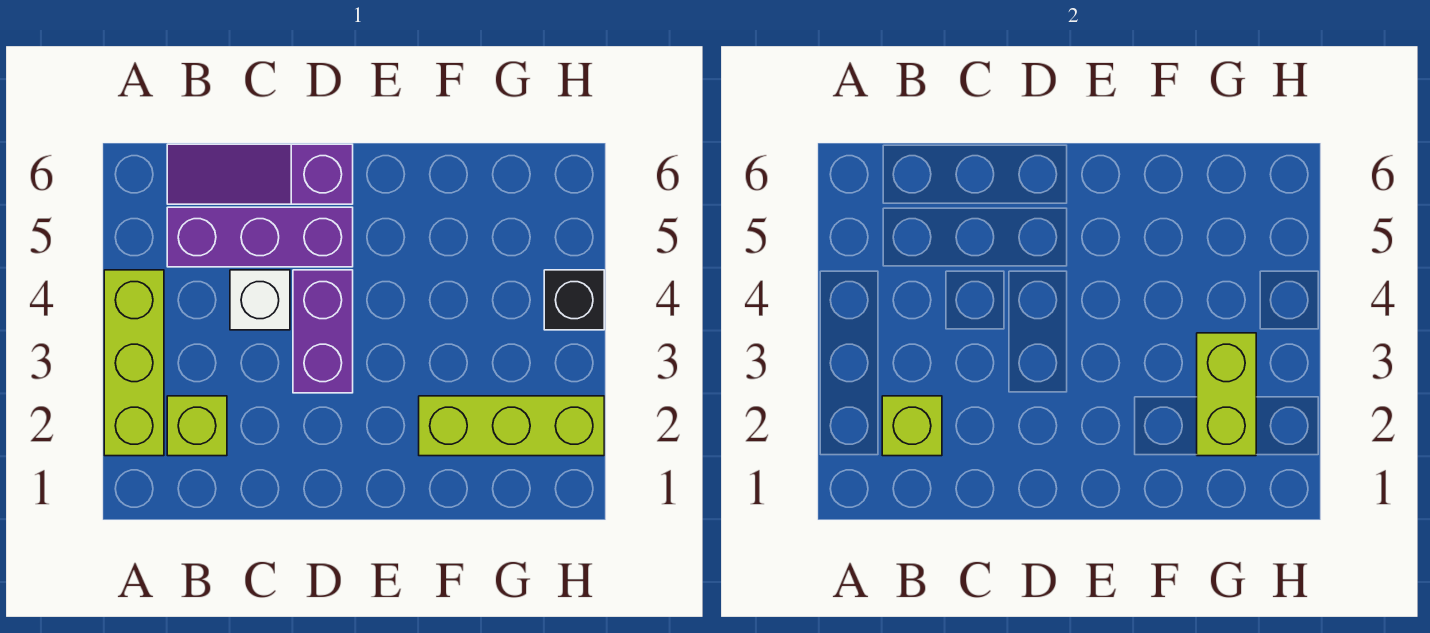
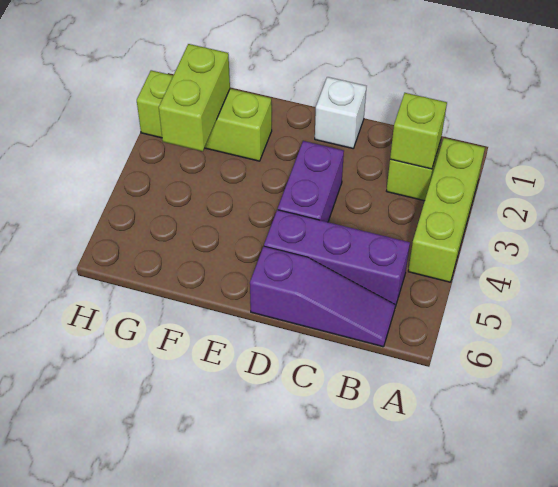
white 1x1 brick [230,270,290,330] -> white 1x1 brick moved to [315,77,367,148]
black 1x1 brick [544,270,604,330] -> none

